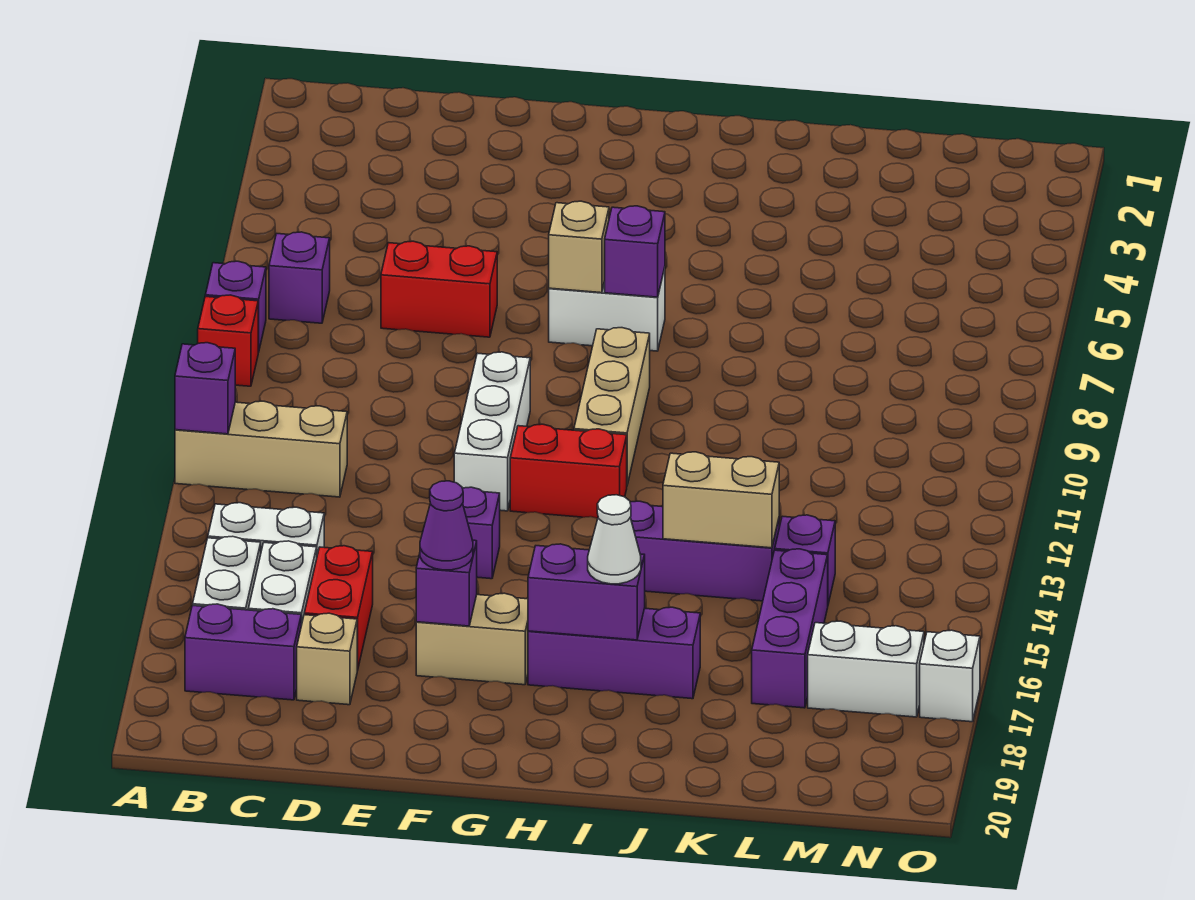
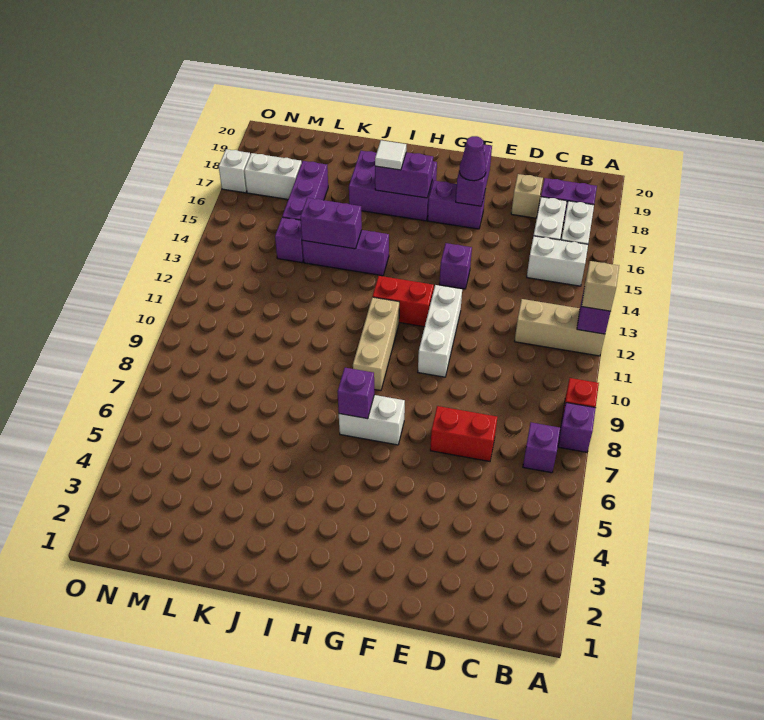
red 1x2 brick [304,546,373,671] -> none
tan 1x2 brick [416,593,528,685] -> purple 1x2 brick [428,181,485,229]
purple 1x1 brick [416,540,477,626] -> purple 1x2 brick [456,145,492,206]
tan 1x1 brick [549,201,609,293] -> tan 1x1 brick moved to [582,261,619,311]
purple 1x3 brick [528,607,700,699] -> purple 2x3 brick [349,151,437,221]
white 1x1 cone [588,495,641,584] -> white 1x1 tile [375,140,406,170]
tan 1x2 brick [663,452,779,548] -> purple 1x2 brick [300,198,362,249]

